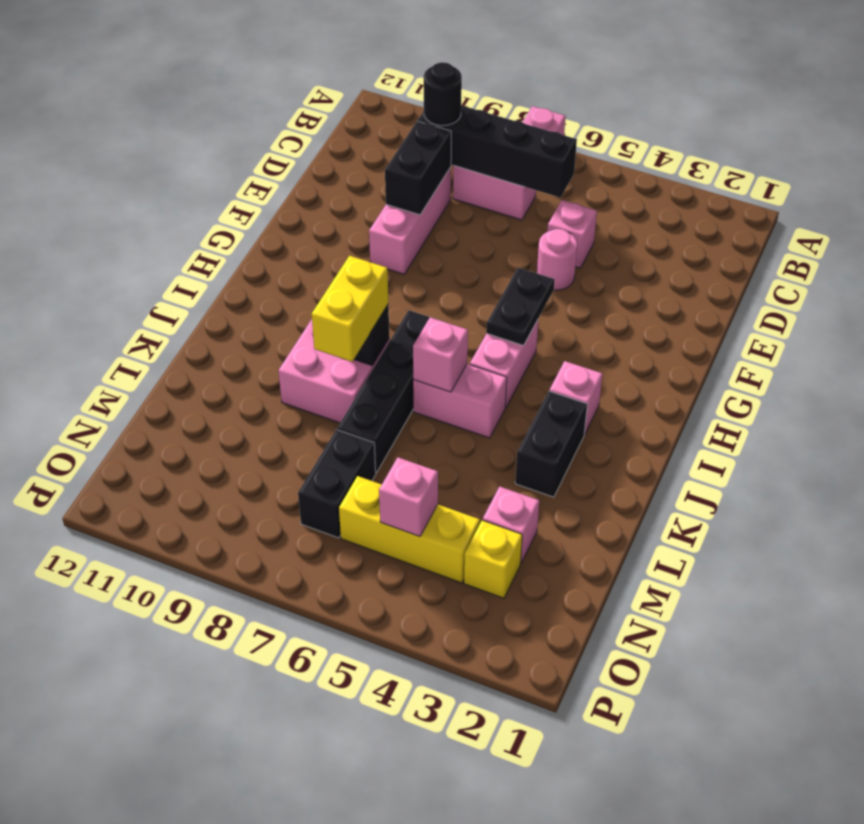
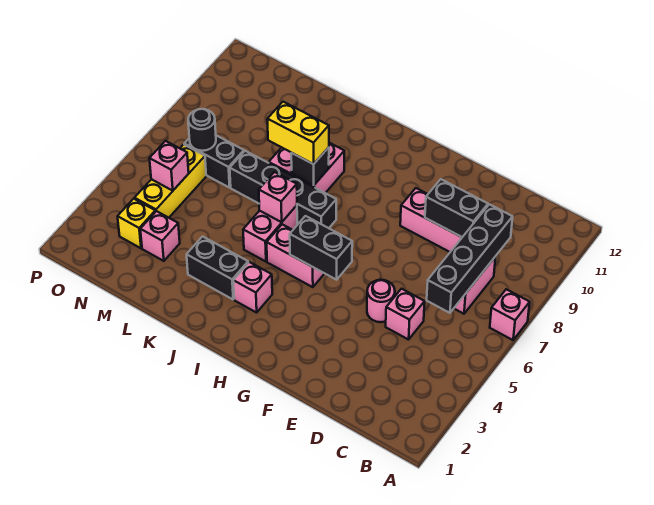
black 1x1 round brick [424,62,462,126] -> black 1x1 round brick moved to [188,109,216,151]
black 1x2 plate [486,268,555,345] -> black 1x2 brick [290,216,352,280]

